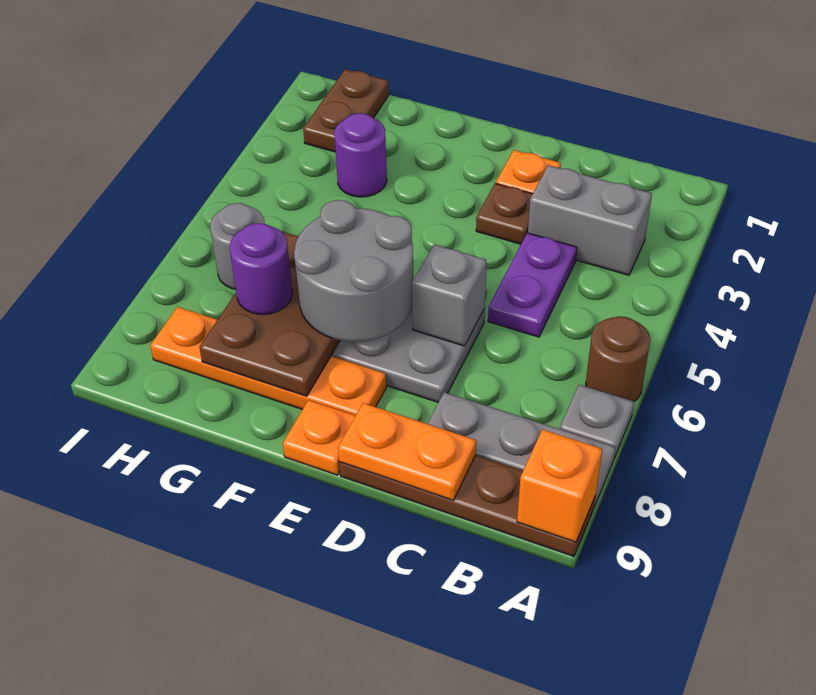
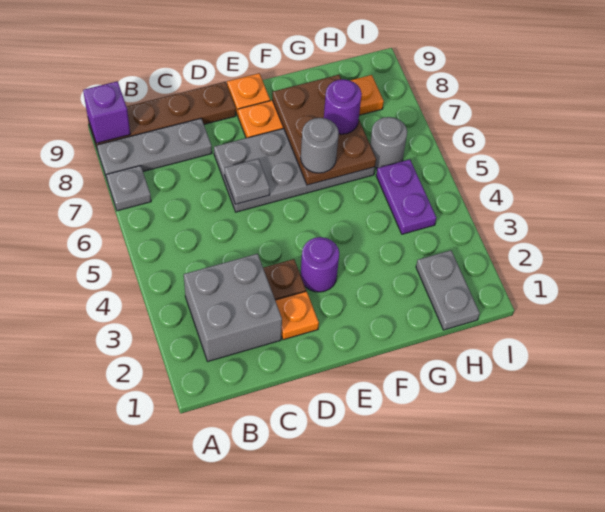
brown 1x1 round brick [586,316,650,401] -> none
orange 1x1 brick [517,430,602,542] -> purple 1x1 brick [83,81,130,143]
grey 1x2 brick [528,165,652,275] -> grey 2x2 brick [184,254,282,361]
purple 1x2 plate [488,233,577,337] -> purple 1x2 plate moved to [376,159,436,234]
orange 1x2 plate [338,403,476,500] -> none
grey 1x1 brick [412,244,487,346] -> grey 1x1 plate [225,159,270,204]
grey 2x2 round brick [294,200,413,342] -> grey 1x1 round brick [301,118,339,173]
purple 1x1 round brick [334,113,387,197] -> purple 1x1 round brick moved to [301,237,339,292]
brown 1x2 plate [303,69,389,152] -> grey 1x2 plate [416,250,480,330]

